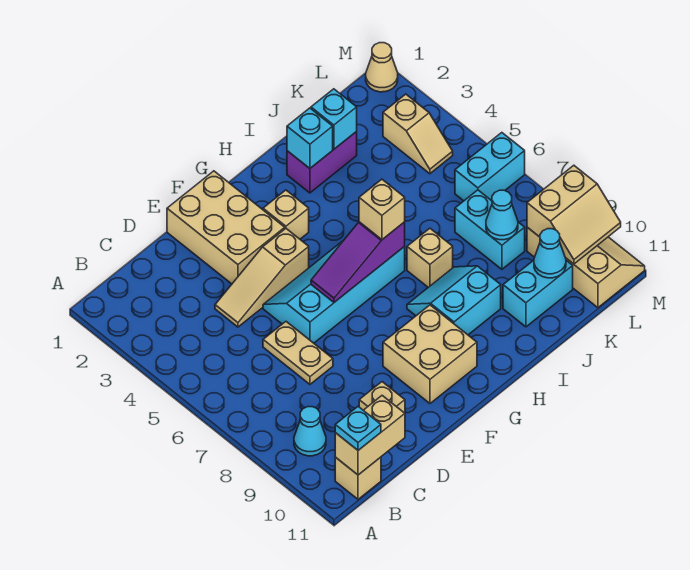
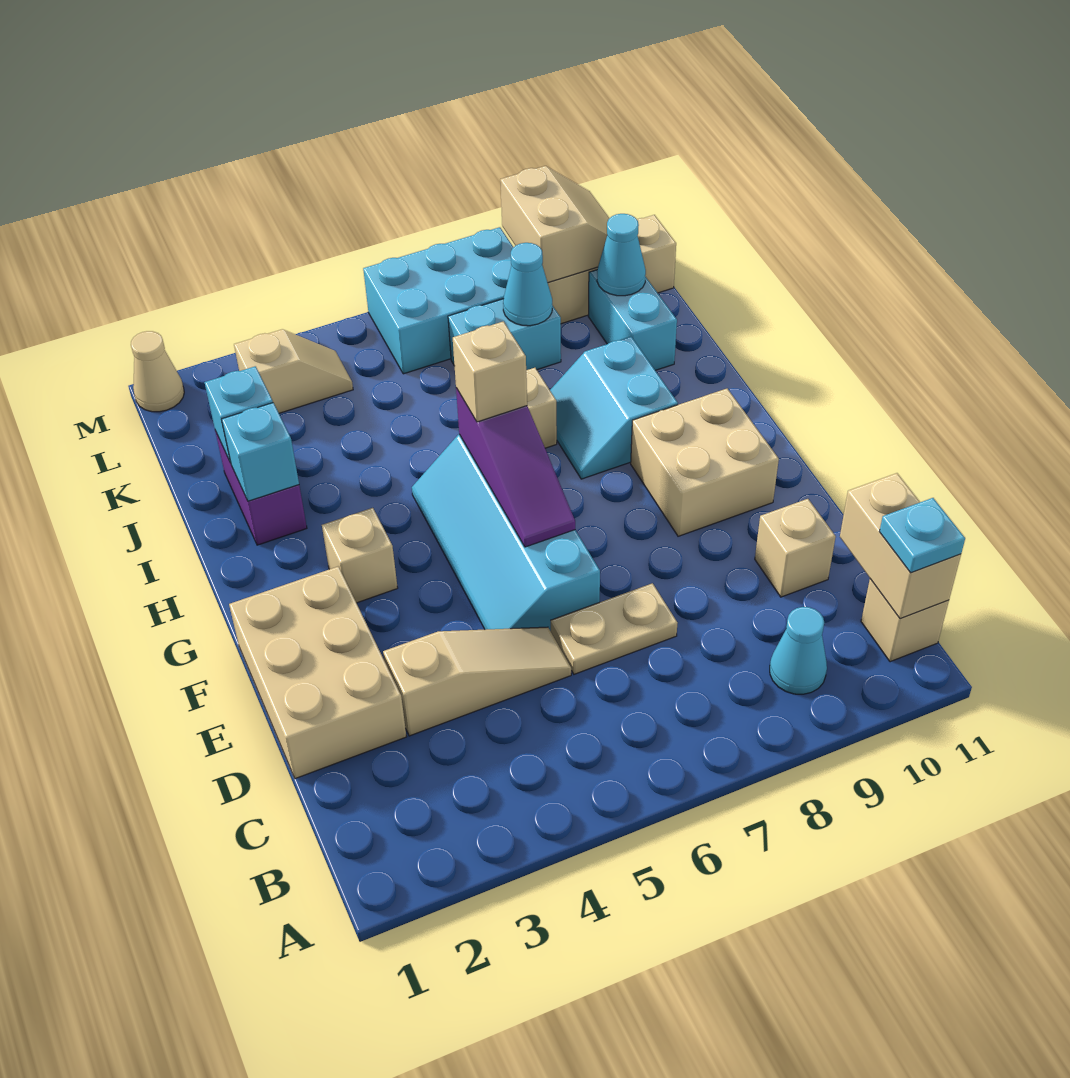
tan 1x3 slope [215,229,309,327] -> tan 1x3 slope turned to [383,627,571,736]
tan 2x3 brick [167,171,285,284] -> tan 2x3 brick turned to [229,566,406,779]
cyan 1x2 brick [455,133,525,201] -> cyan 2x3 brick [363,227,513,374]

